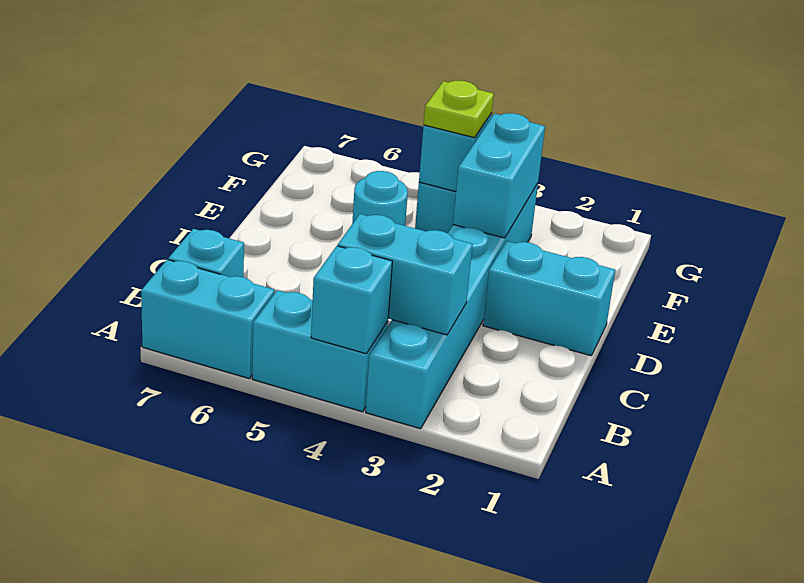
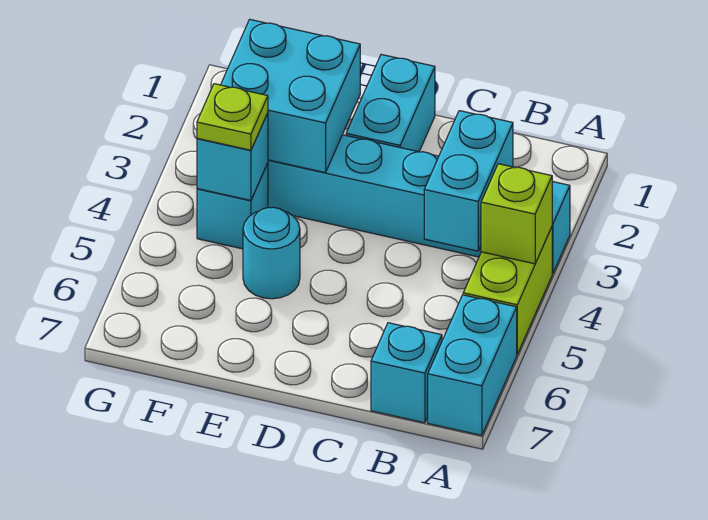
cyan 1x2 brick [252,290,388,412] -> lime 1x2 brick [463,227,552,354]
cyan 1x1 brick [311,246,392,354] -> lime 1x1 brick [481,164,552,264]
cyan 1x2 brick [453,113,545,238] -> cyan 2x2 brick [221,20,360,173]

